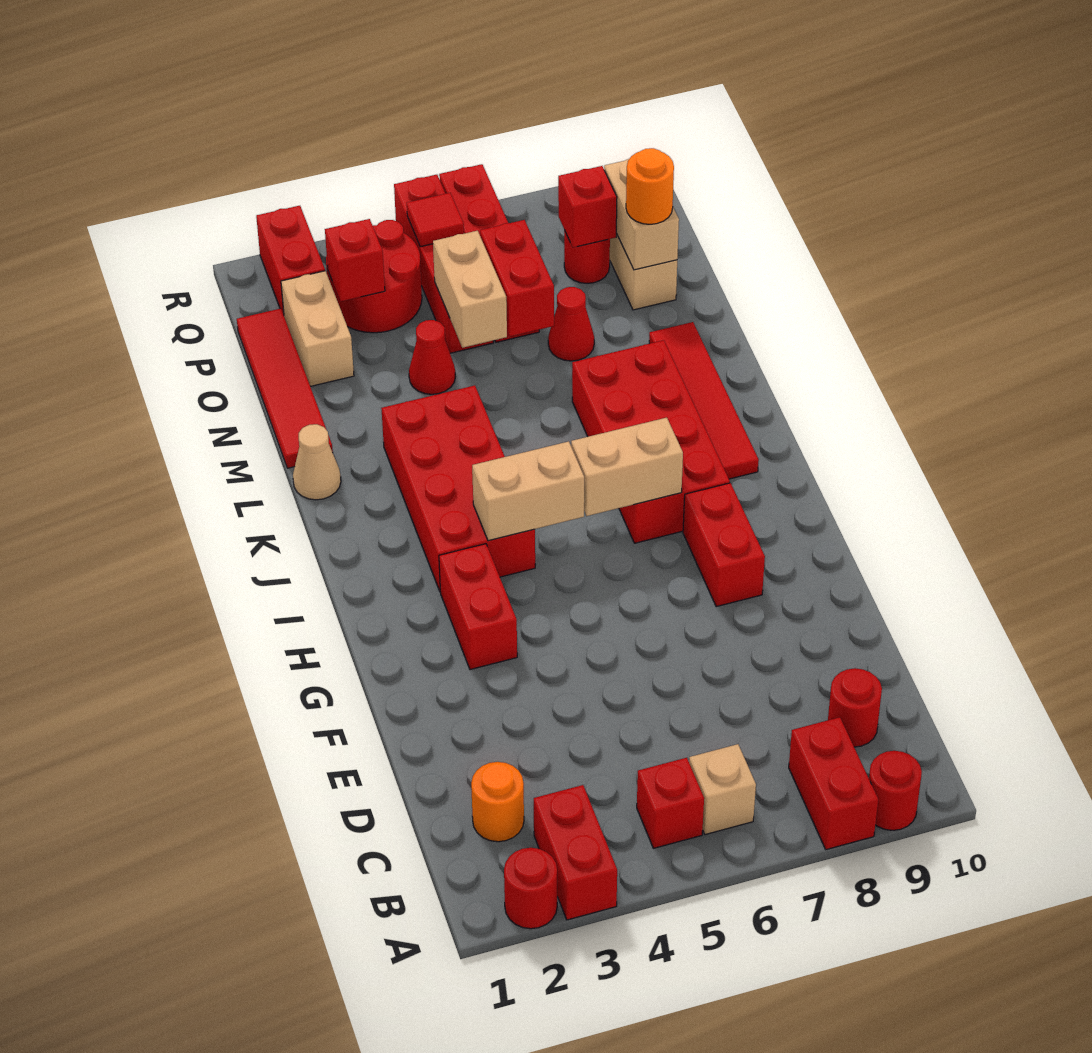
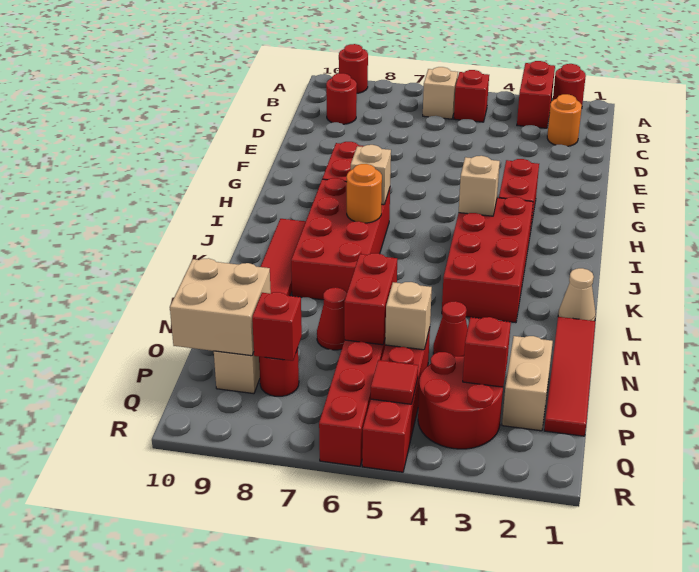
red 1x2 brick [789,717,878,850] -> none
tan 1x2 brick [472,441,584,541] -> tan 1x1 brick [459,156,500,216]
tan 1x2 brick [571,418,683,516] -> tan 1x1 brick [351,145,391,205]
tan 1x2 brick [433,231,507,348] -> tan 1x1 brick [385,282,432,350]
tan 1x2 brick [604,159,679,270] -> tan 2x2 brick [170,258,271,356]
orange 1x1 round brick [626,148,674,224] -> orange 1x1 round brick moved to [347,164,382,223]
red 1x2 brick [256,206,325,315] -> none

